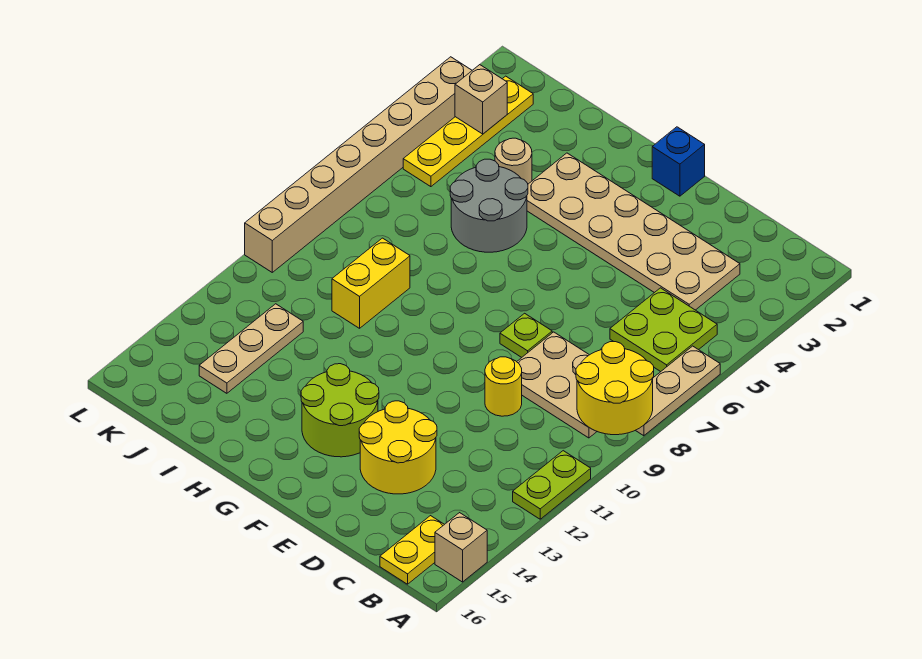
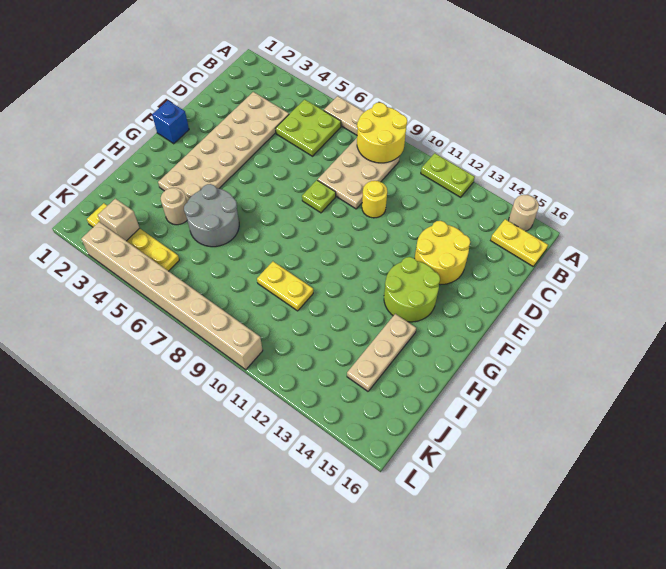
tan 1x1 brick [435,513,487,582] -> tan 1x1 round brick [509,195,539,231]
yellow 1x2 brick [332,238,410,328] -> yellow 1x2 plate [257,262,313,311]
tan 1x3 plate [199,304,303,393] -> tan 1x3 plate turned to [347,314,416,391]

